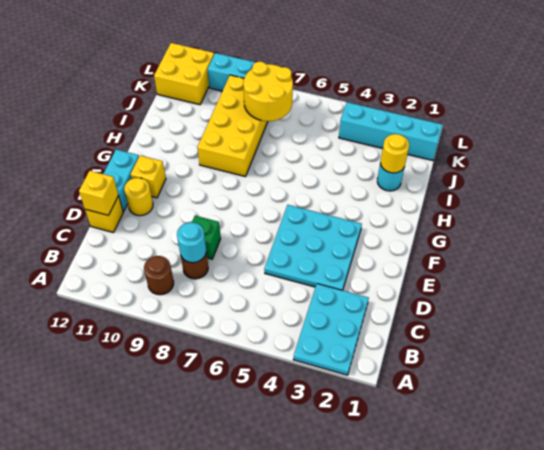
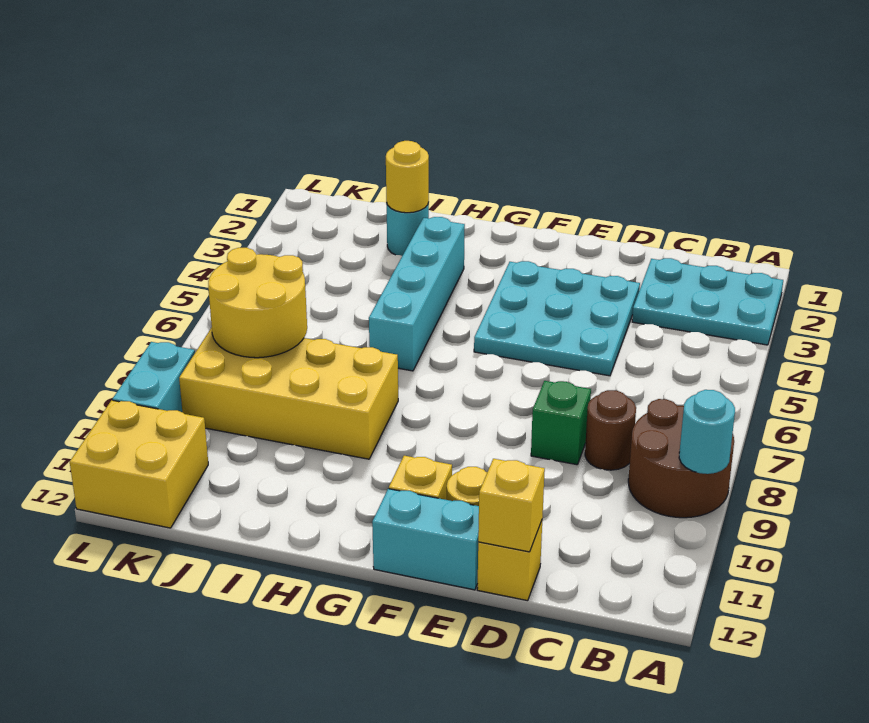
brown 1x1 round brick [144,256,174,295] -> brown 2x2 round brick [628,399,734,518]
cyan 1x1 round brick [177,222,206,263] -> cyan 1x1 round brick moved to [679,390,735,474]
cyan 1x4 brick [339,102,443,161] -> cyan 1x4 brick moved to [369,217,465,371]

